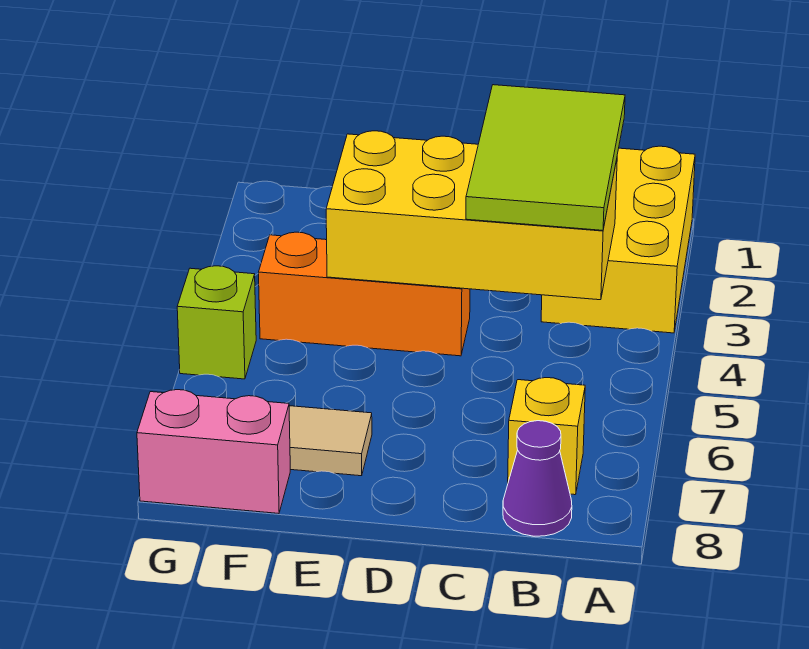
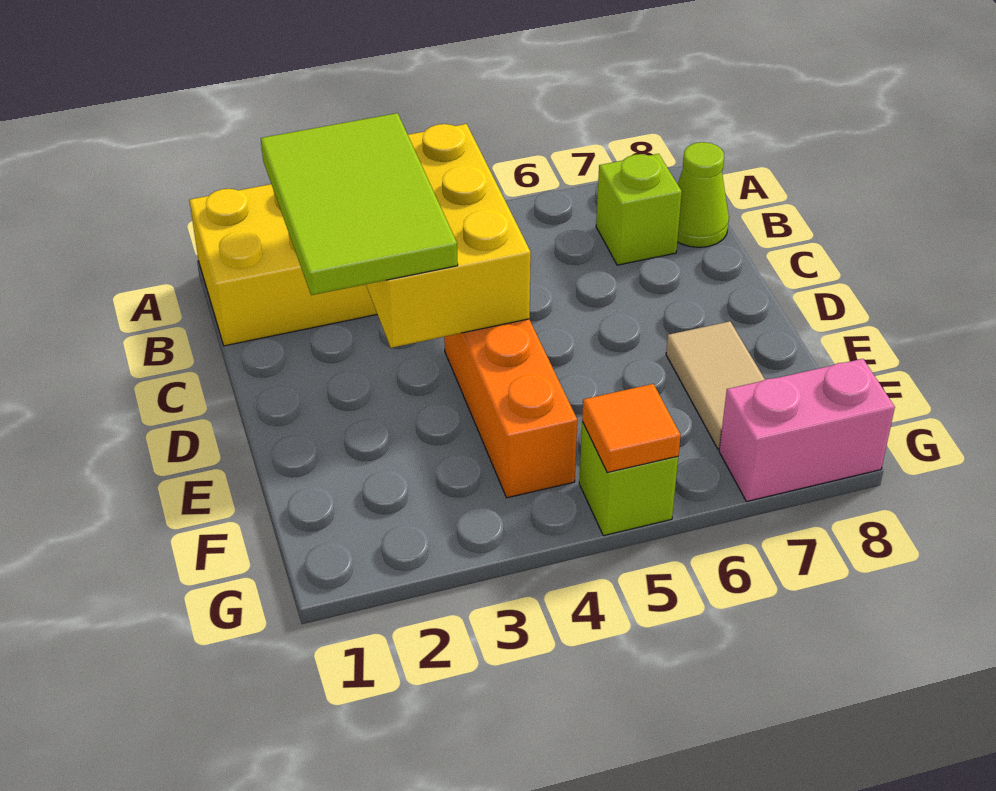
lime 2x3 tile [466,85,625,230] -> lime 2x3 tile turned to [261,113,458,295]
yellow 2x4 brick [326,131,617,300] -> yellow 2x3 brick [366,124,531,348]
yellow 1x1 brick [508,378,585,495] -> lime 1x1 brick [596,154,682,265]
purple 1x1 cone [503,421,572,536] -> lime 1x1 cone [677,142,729,247]
pink 1x2 brick [137,390,290,513] -> pink 1x2 brick turned to [719,359,895,502]
none -> orange 1x1 tile [582,384,681,473]

